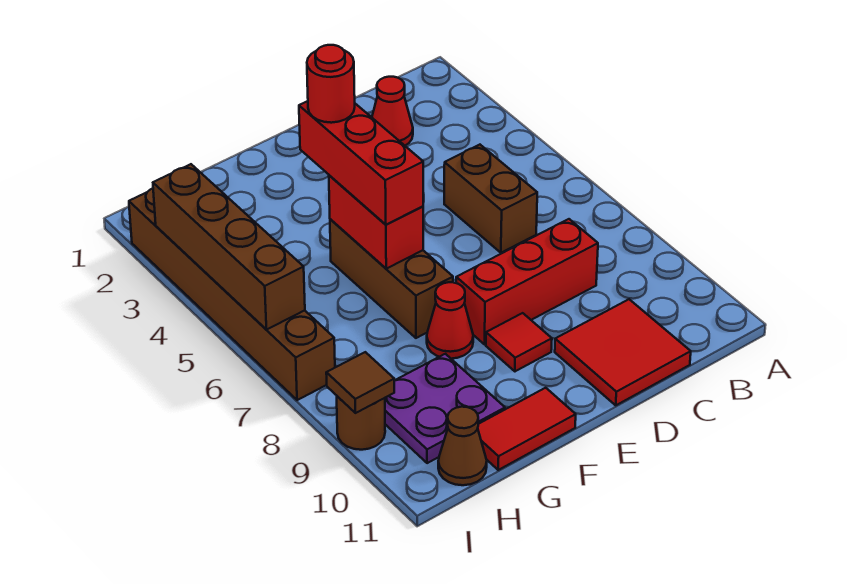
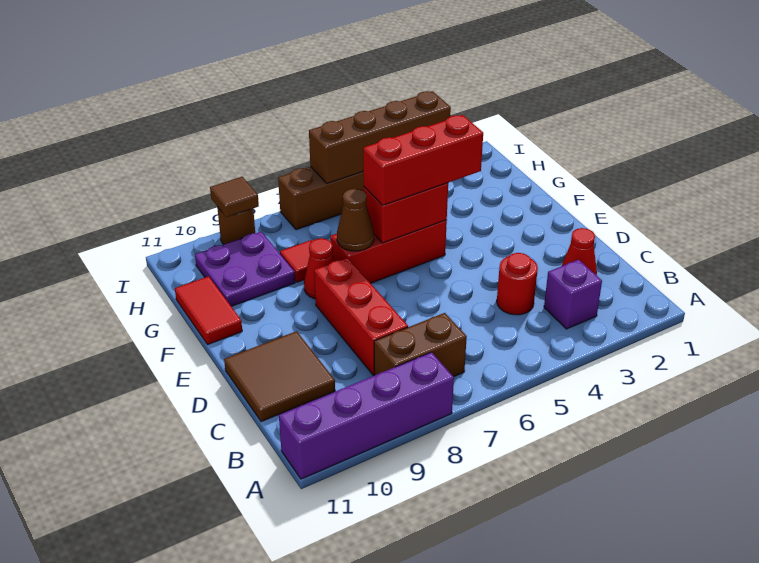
none -> purple 1x4 brick [279,352,454,479]
none -> purple 1x1 brick [544,260,602,329]
brown 1x2 brick [444,145,537,253] -> brown 1x2 brick moved to [374,313,467,377]
red 2x2 tile [555,299,691,405] -> brown 2x2 tile [224,331,335,422]
red 1x1 tile [486,313,552,371] -> red 1x1 tile moved to [280,240,312,282]
red 1x1 round brick [307,45,355,123] -> red 1x1 round brick moved to [497,253,538,315]
brown 1x3 brick [330,219,453,338] -> red 1x3 brick [330,220,447,283]
brown 1x1 cone [438,407,487,485] -> brown 1x1 cone moved to [337,189,374,251]

